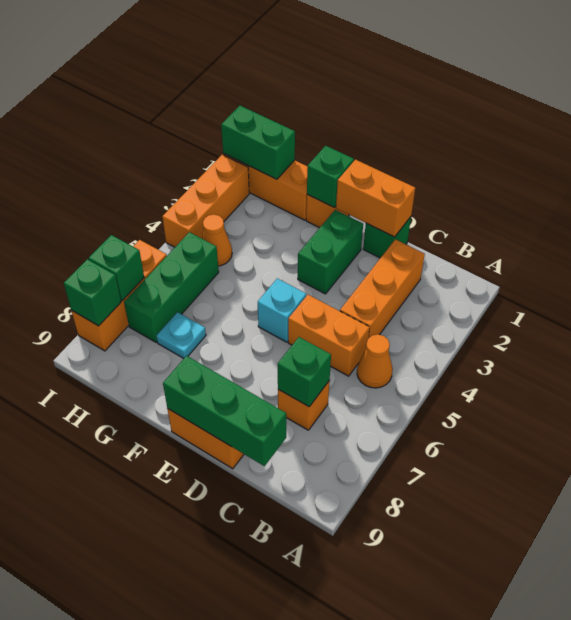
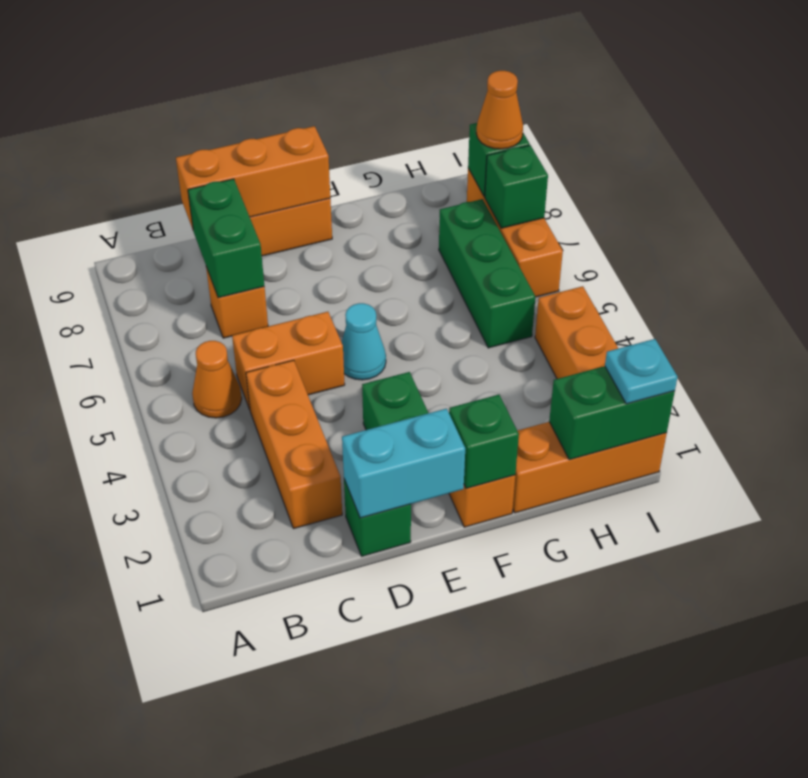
green 1x1 brick [278,337,331,407] -> green 1x2 brick [188,179,264,298]
green 1x3 brick [163,356,286,466] -> orange 1x3 brick [176,126,330,229]
orange 1x2 brick [336,160,415,237] -> cyan 1x2 brick [342,409,465,518]
cyan 1x1 brick [258,278,306,342] -> cyan 1x1 cone [342,303,386,380]
cyan 1x1 plate [156,312,206,358] -> cyan 1x1 plate moved to [605,339,677,404]
orange 1x1 cone [202,215,232,266] -> orange 1x1 cone moved to [476,71,523,149]

